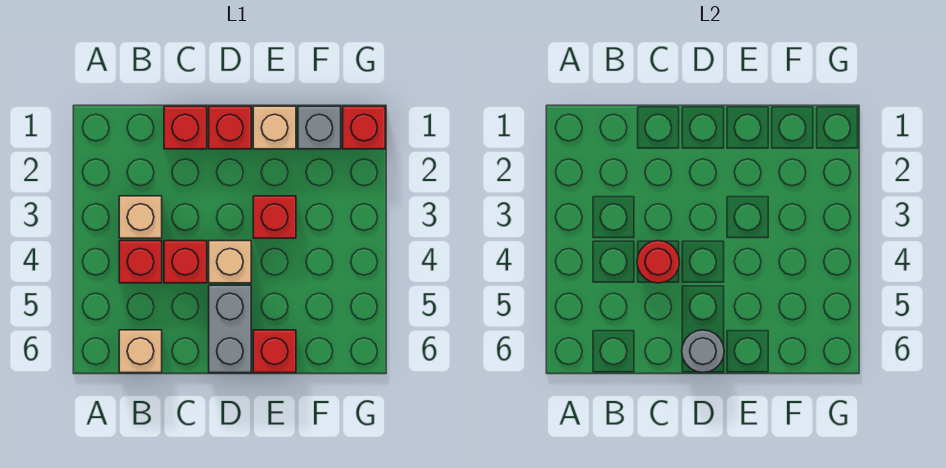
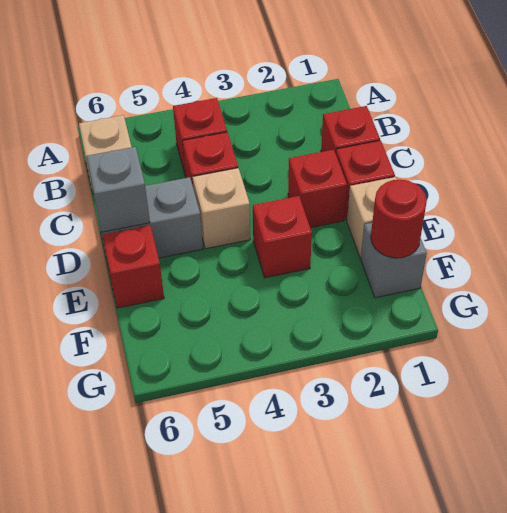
tan 1x1 brick [119,196,162,238] -> none
red 1x1 round brick [637,241,679,283] -> red 1x1 round brick moved to [371,180,427,258]
grey 1x1 round brick [682,330,724,372] -> grey 1x1 brick [87,147,150,232]
red 1x1 brick [343,106,385,149] -> red 1x1 brick moved to [288,150,347,228]

